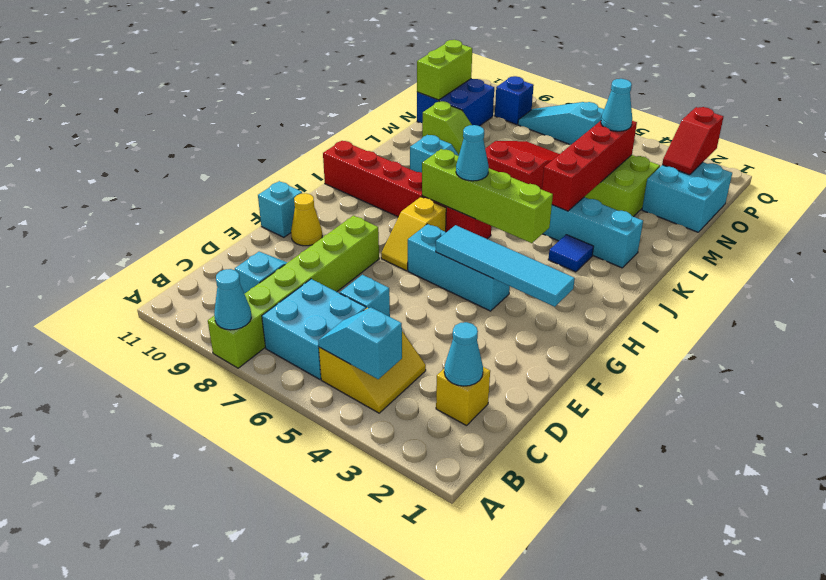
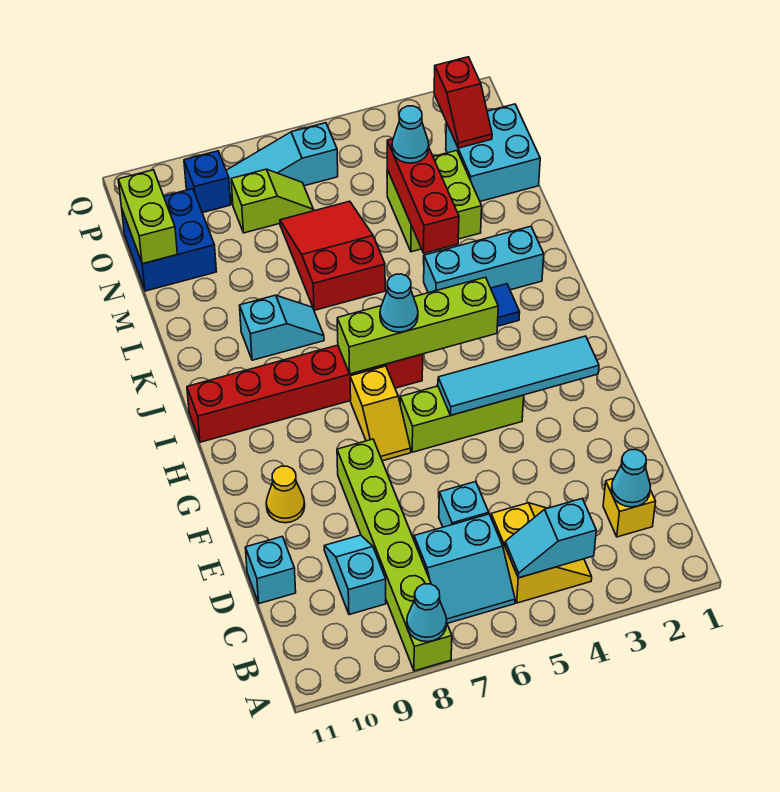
cyan 2x2 brick [262,279,366,379] -> cyan 2x2 slope [414,514,515,623]
cyan 1x1 brick [258,181,302,237] -> cyan 1x1 brick moved to [245,536,296,604]
cyan 1x3 brick [408,224,510,311] -> lime 1x3 brick [400,386,524,452]
red 1x4 brick [542,121,637,211] -> red 1x3 brick [387,139,459,253]
lime 1x2 slope [422,101,472,155] -> lime 1x2 slope moved to [231,169,314,233]

